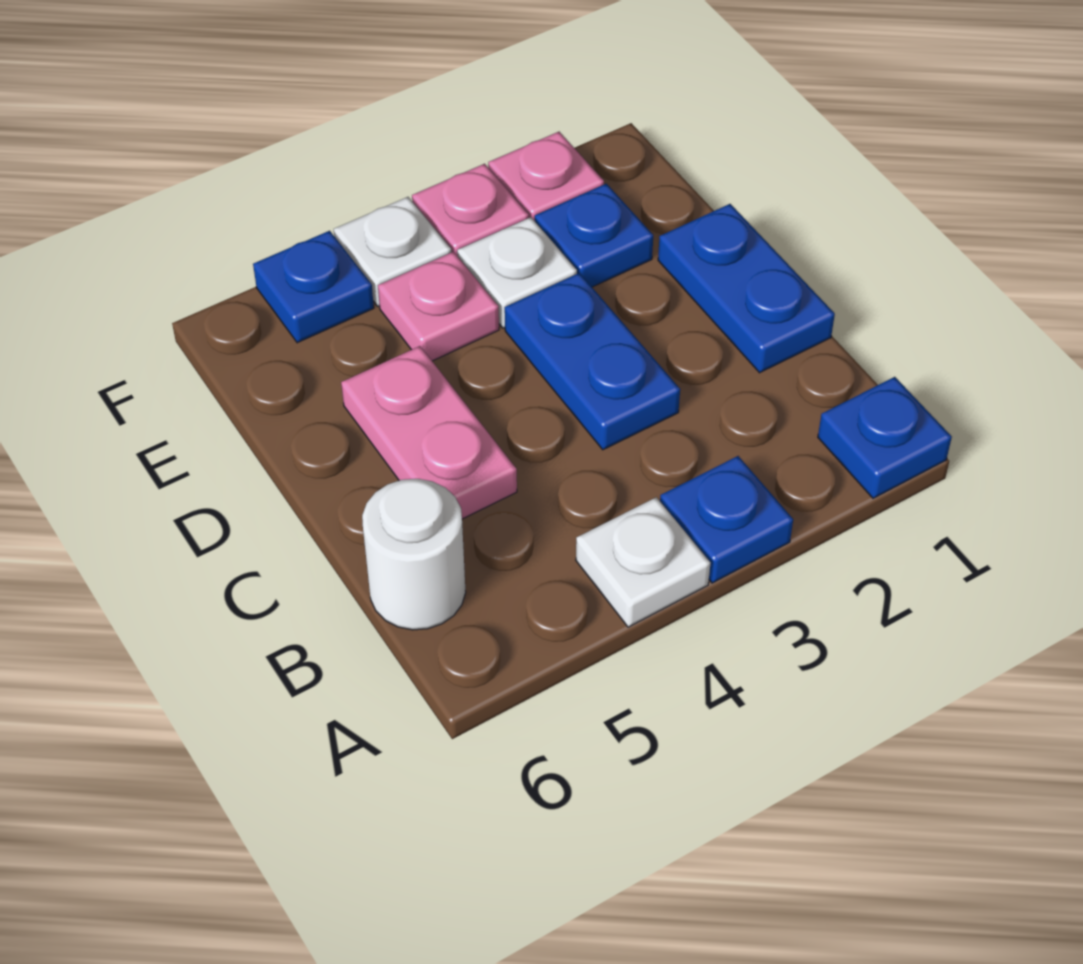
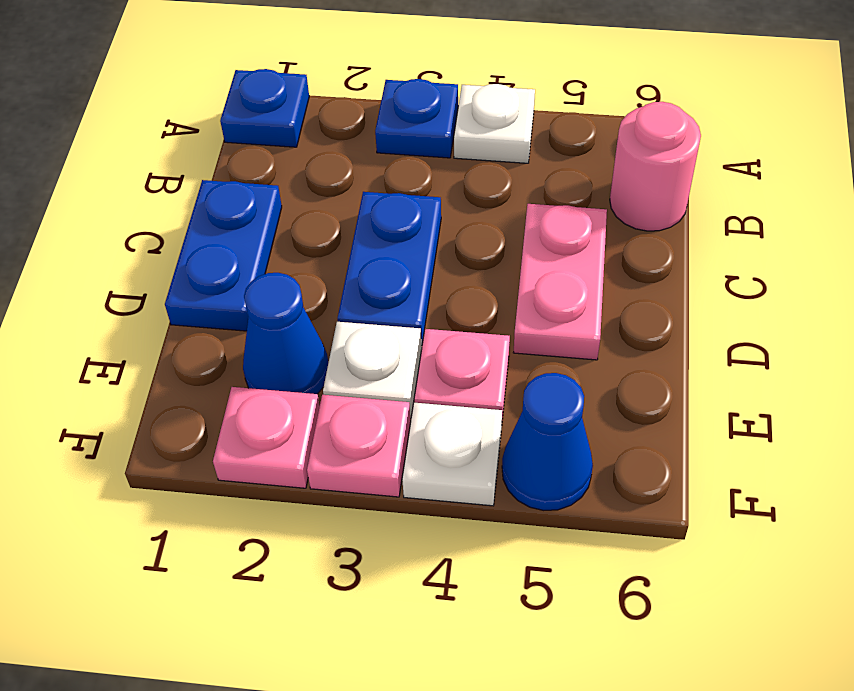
white 1x1 round brick [362,479,466,630] -> pink 1x1 round brick [610,102,701,231]
blue 1x1 plate [535,184,653,287] -> blue 1x1 cone [243,273,328,394]
blue 1x1 plate [253,231,374,343] -> blue 1x1 cone [502,373,593,510]

